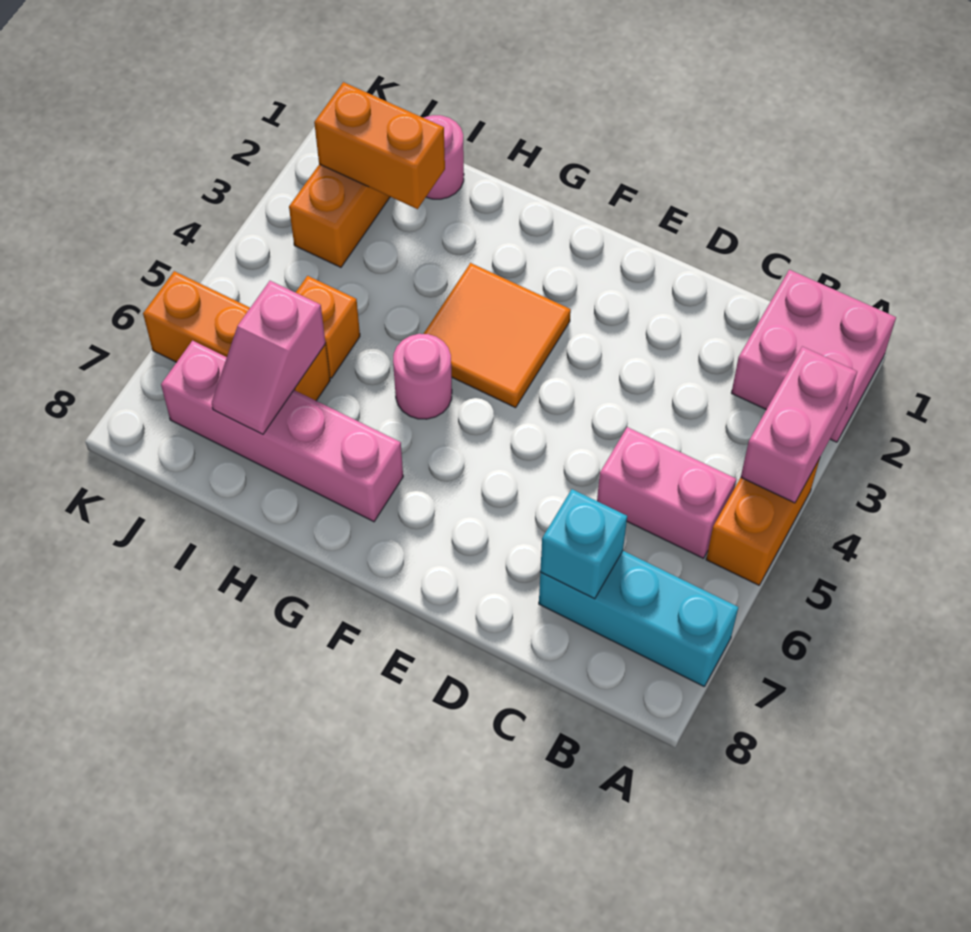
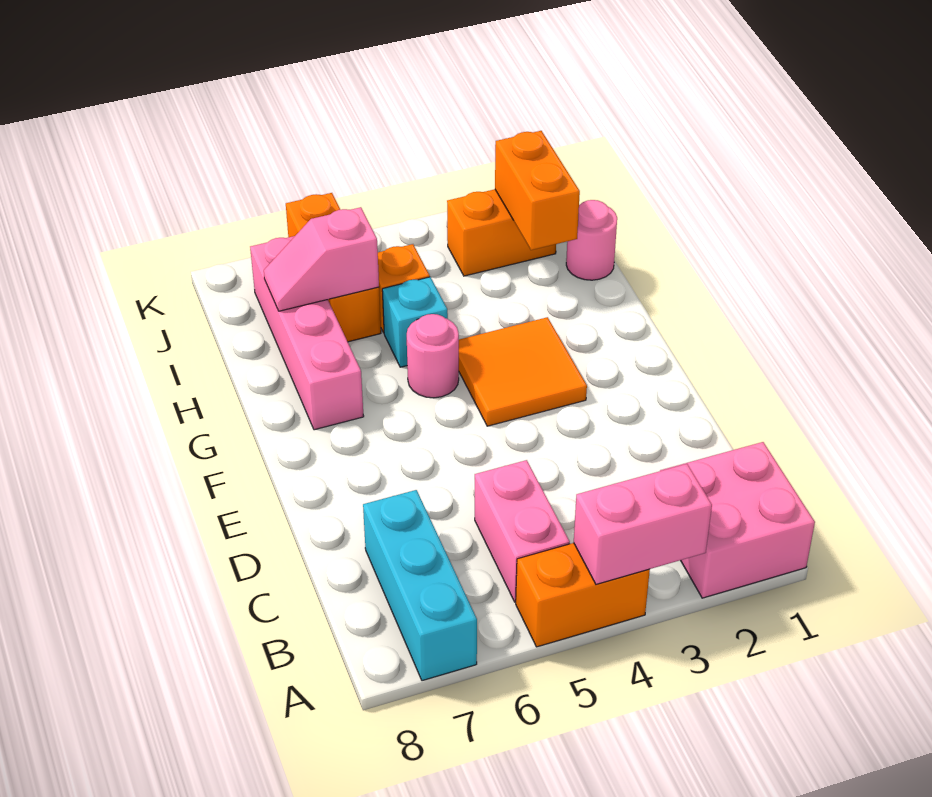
cyan 1x1 brick [540,489,627,599] -> cyan 1x1 brick moved to [382,277,448,367]

